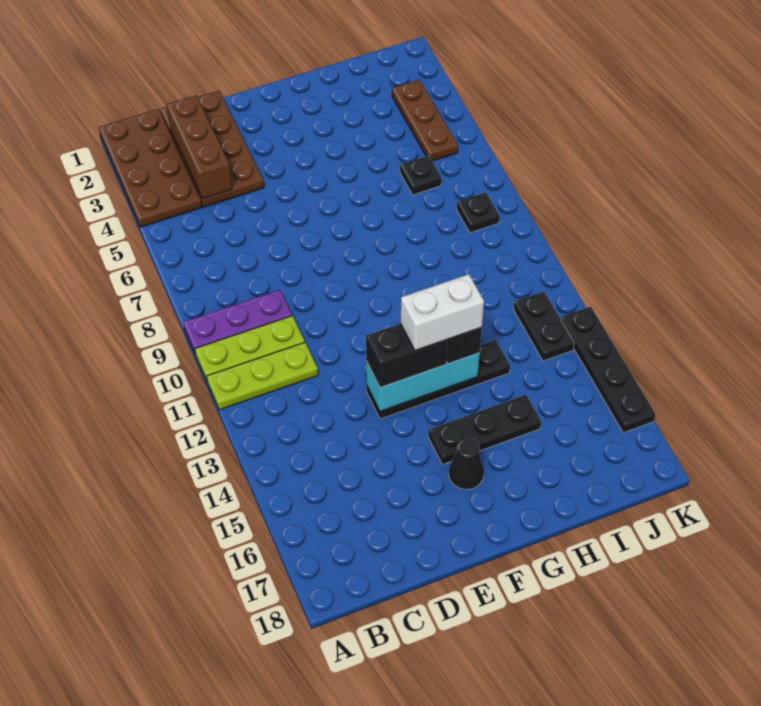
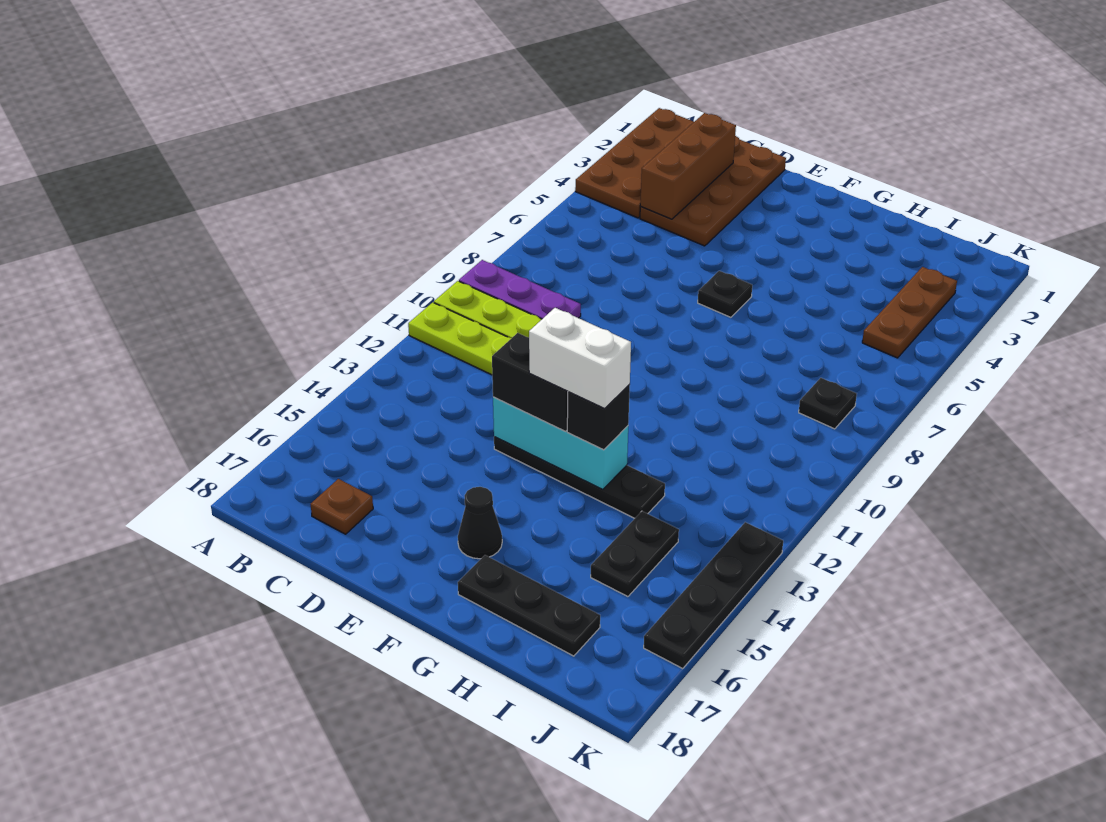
none -> brown 1x1 plate [311,479,373,534]
black 1x3 plate [428,395,541,464] -> black 1x3 plate moved to [458,555,600,656]
black 1x1 plate [400,156,441,195] -> black 1x1 plate moved to [698,271,752,317]
black 1x2 plate [513,292,574,361] -> black 1x2 plate moved to [591,511,679,597]

